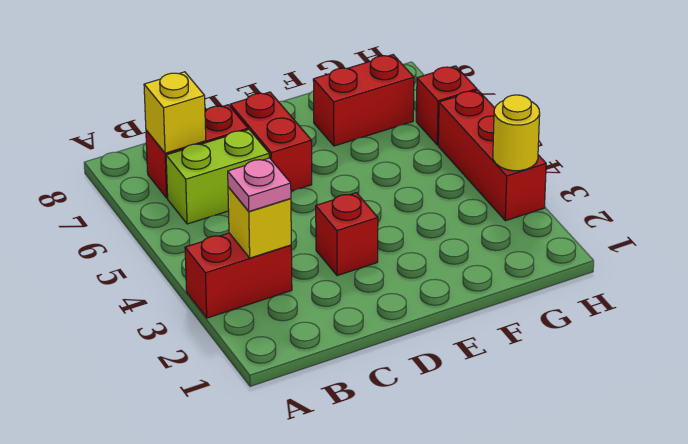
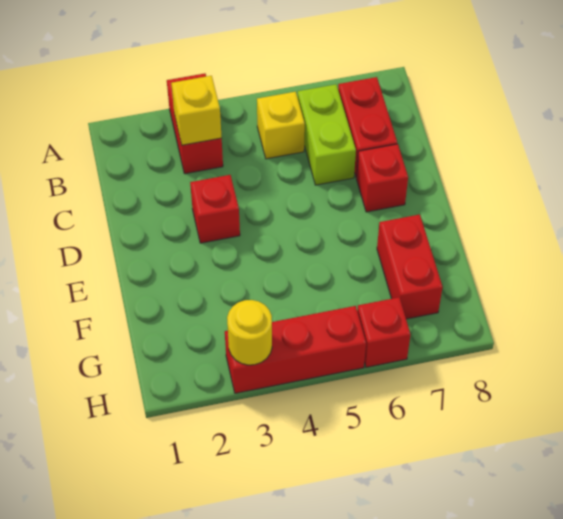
pink 1x1 plate [228,158,291,211] -> none
yellow 1x1 brick [144,72,206,153] -> yellow 1x1 brick moved to [257,92,305,159]
red 1x2 brick [230,92,312,191] -> red 1x1 brick [356,144,408,212]

